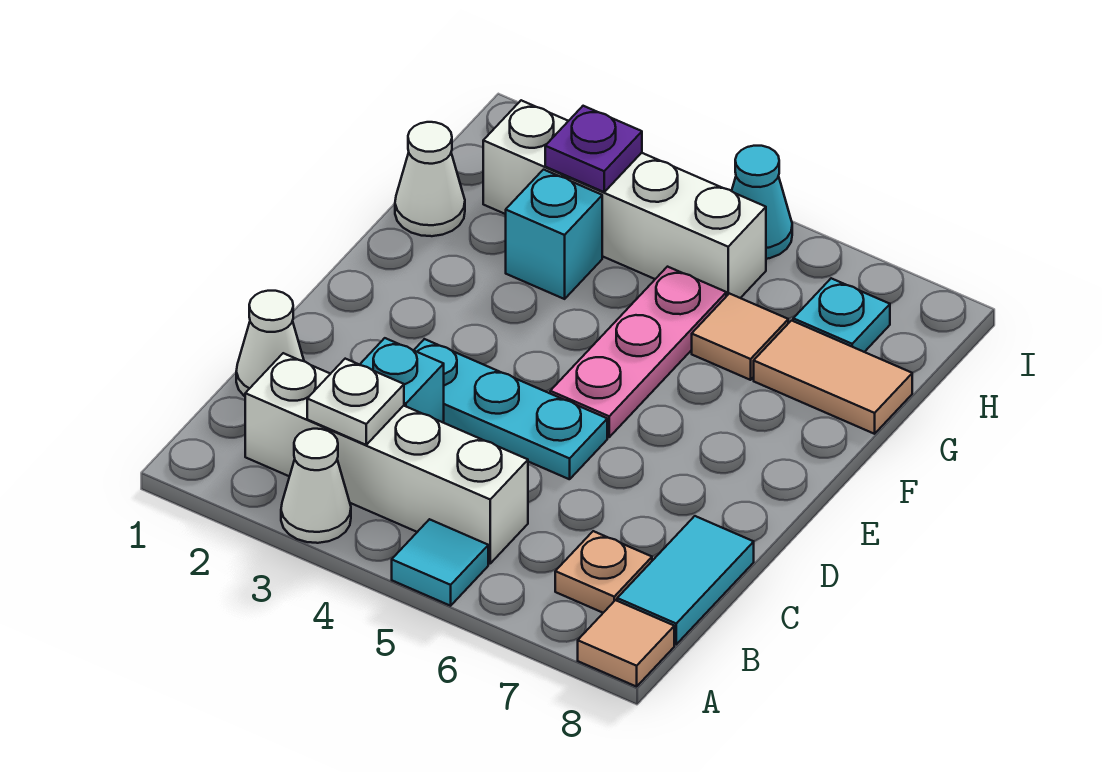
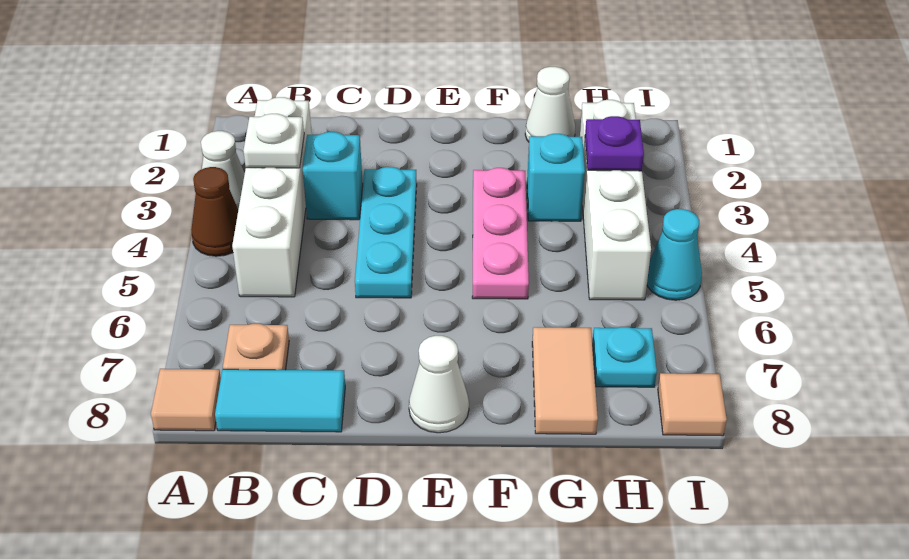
none -> brown 1x1 cone [191,167,238,256]
cyan 1x1 tile [392,519,488,606] -> none
white 1x1 cone [236,291,304,396] -> white 1x1 cone moved to [409,336,469,433]
pink 1x3 plate [550,267,726,437] -> pink 1x3 plate turned to [472,168,529,299]
tan 1x1 tile [692,294,788,380] -> tan 1x1 tile moved to [658,373,727,436]

